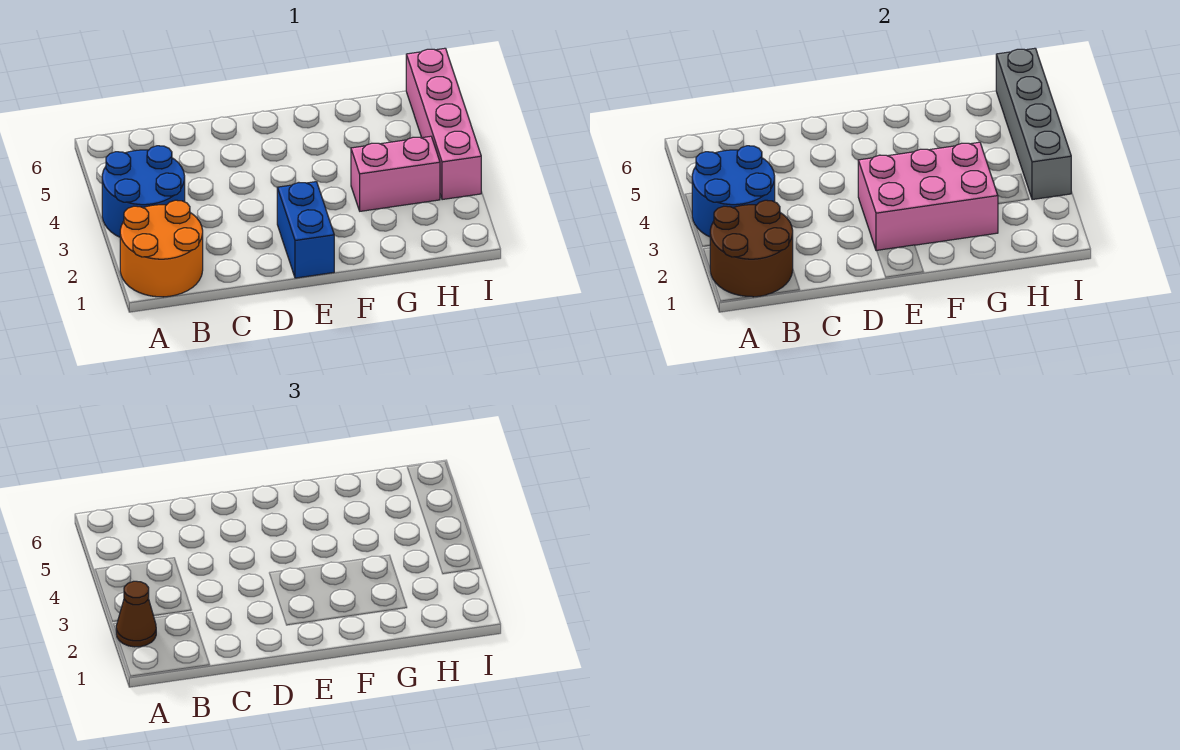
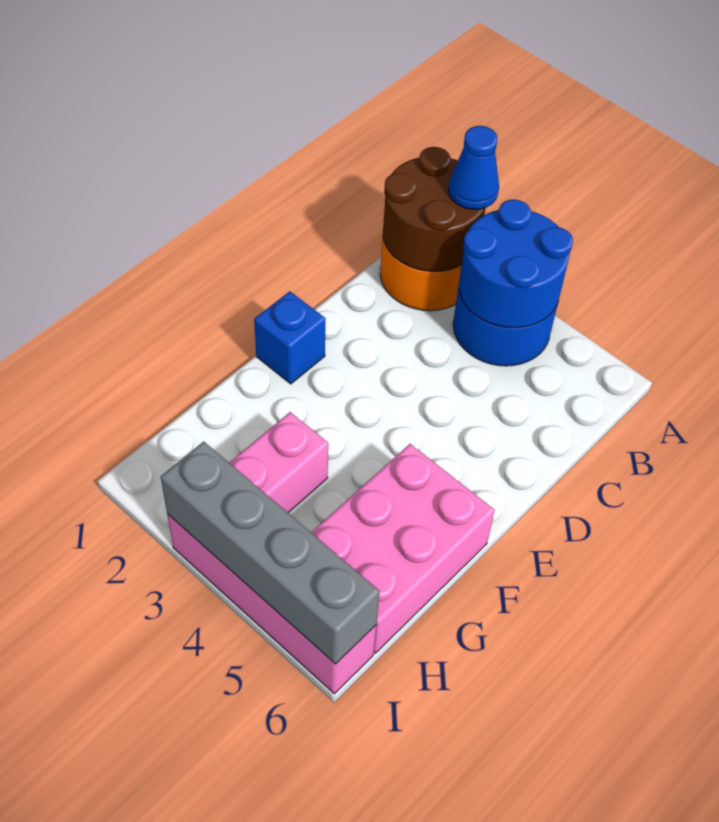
brown 1x1 cone [116,581,156,647] -> blue 1x1 cone [449,126,499,209]
blue 1x2 brick [277,182,334,278] -> blue 1x1 brick [254,291,326,384]
pink 2x3 brick [858,142,998,251] -> pink 2x3 brick moved to [311,444,495,653]

